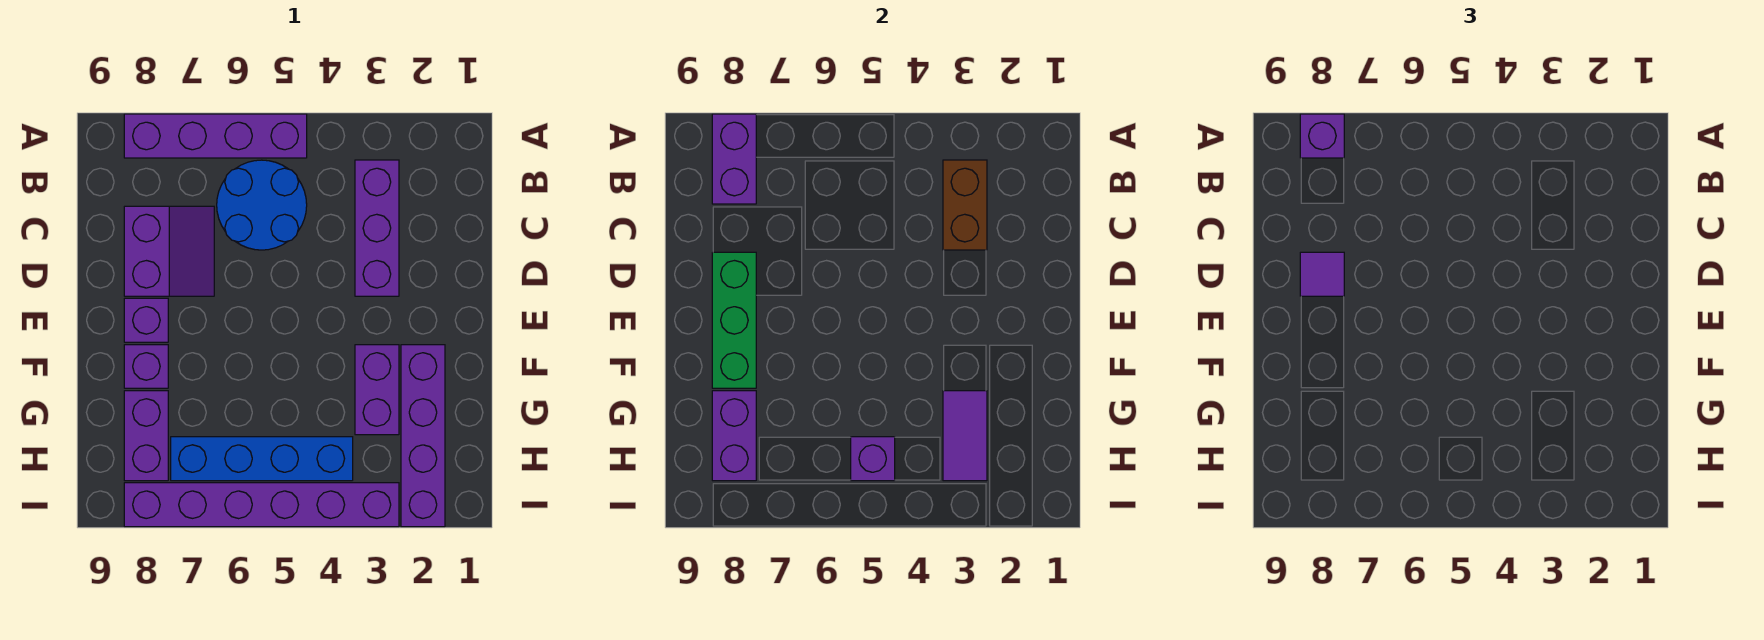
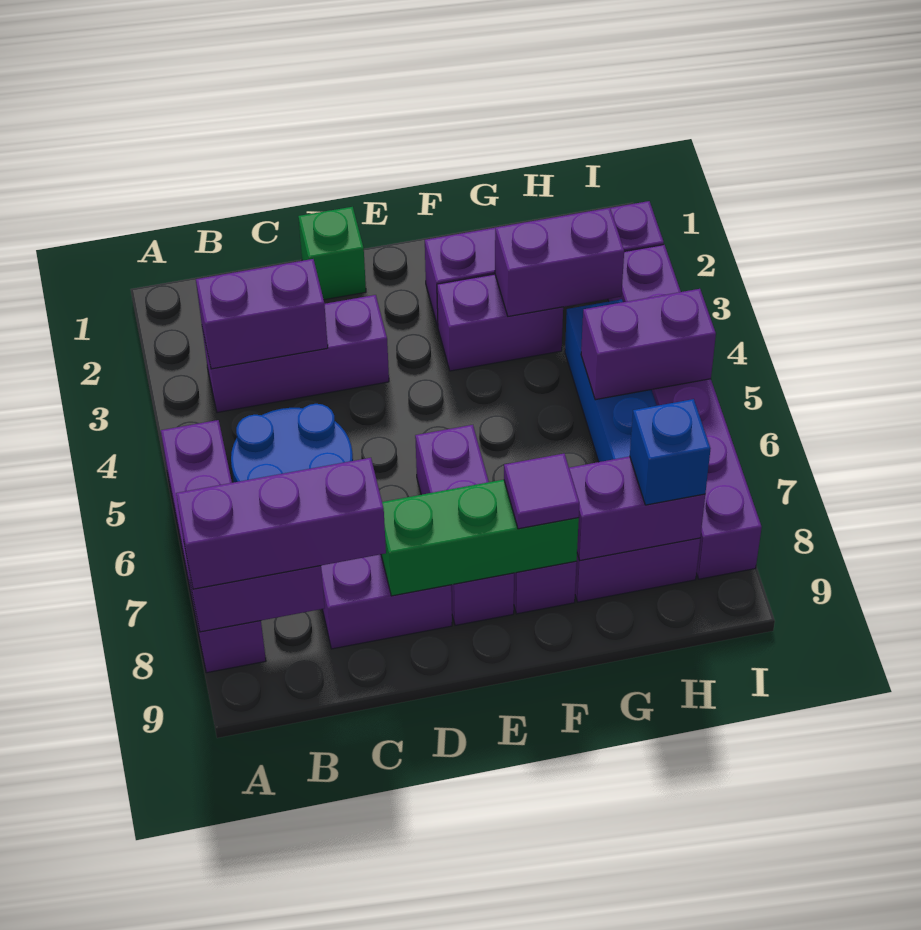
purple 1x1 brick [1300,114,1344,158] -> purple 1x3 brick [176,458,386,589]
brown 1x2 brick [943,160,987,250] -> purple 1x2 brick [196,259,328,369]
none -> green 1x1 brick [298,207,366,300]
purple 1x1 tile [1300,252,1344,296] -> purple 1x1 tile moved to [504,454,579,529]
purple 1x1 brick [124,298,168,342] -> purple 1x3 brick [415,425,514,625]
purple 1x2 tile [943,391,987,481] -> purple 1x2 brick [495,208,624,316]
purple 1x1 brick [851,437,895,481] -> purple 1x2 brick [581,289,716,400]
none -> blue 1x1 brick [630,399,710,505]

